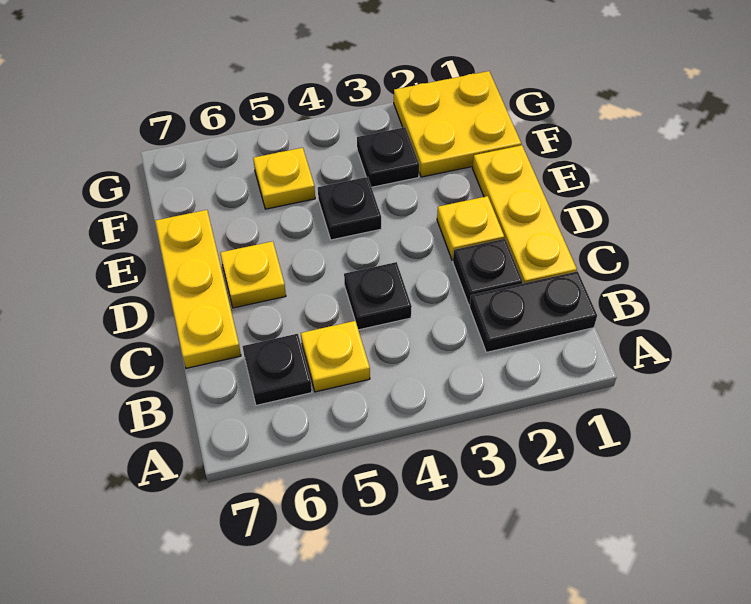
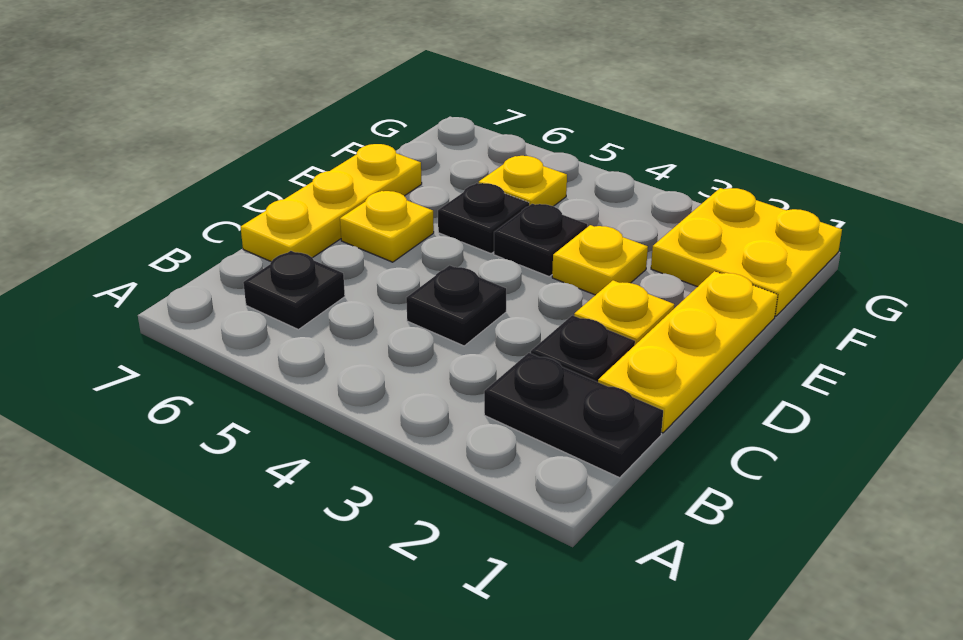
yellow 1x1 plate [301,321,370,392] -> yellow 1x1 plate moved to [552,225,648,295]
black 1x1 plate [357,127,419,187] -> black 1x1 plate moved to [438,183,529,253]

